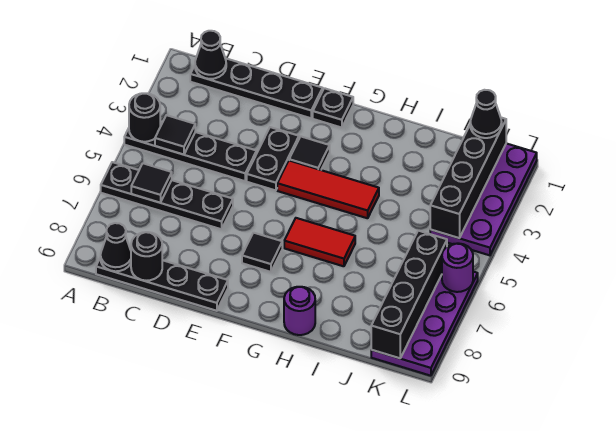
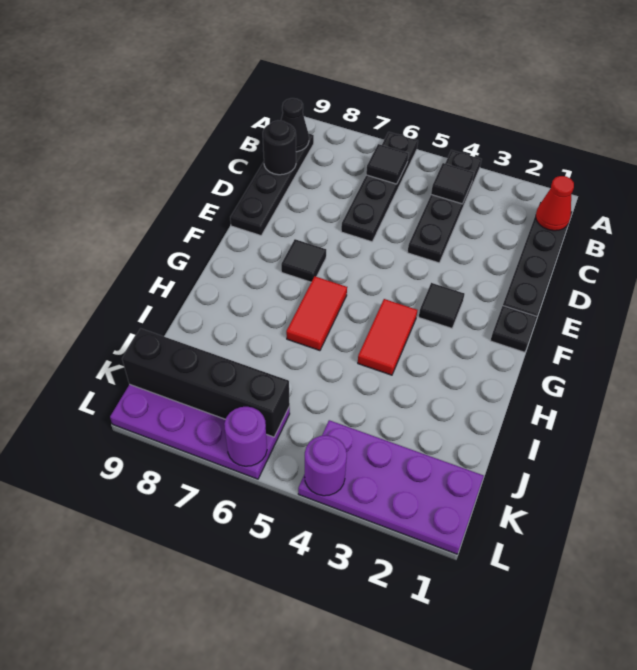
black 1x1 round brick [129,93,160,142] -> none
black 1x1 cone [195,31,226,79] -> red 1x1 cone [536,176,574,231]
black 1x2 plate [247,127,299,190] -> none
red 1x3 tile [277,161,379,218] -> red 1x2 tile [358,299,417,375]
purple 1x1 round brick [284,287,315,335] -> purple 1x1 round brick moved to [305,435,347,496]
black 1x4 brick [430,118,506,238] -> none
black 1x1 cone [470,90,502,138] -> none

